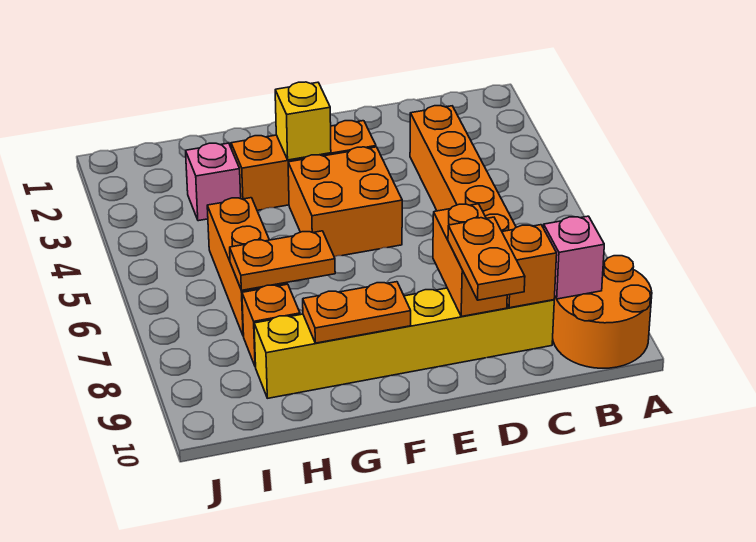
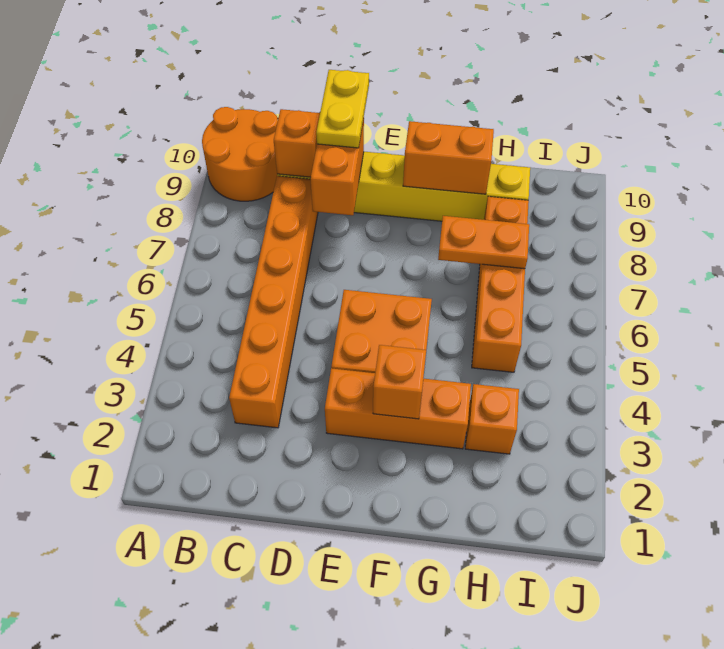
pink 1x1 brick [544,216,604,299] -> none
orange 1x2 plate [448,217,525,300] -> yellow 1x2 plate [316,70,369,148]
yellow 1x1 brick [275,82,331,160] -> orange 1x1 brick [373,345,426,419]
orange 1x2 plate [303,282,411,343] -> orange 1x2 brick [403,121,494,194]
pink 1x1 brick [186,143,241,221] -> orange 1x1 brick [465,384,519,454]

